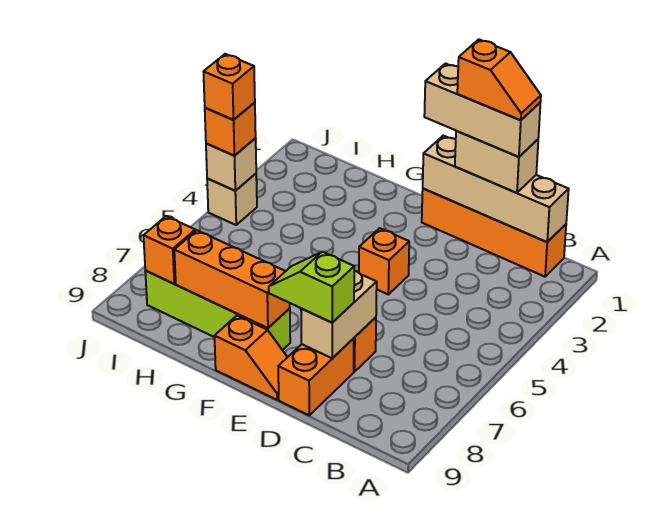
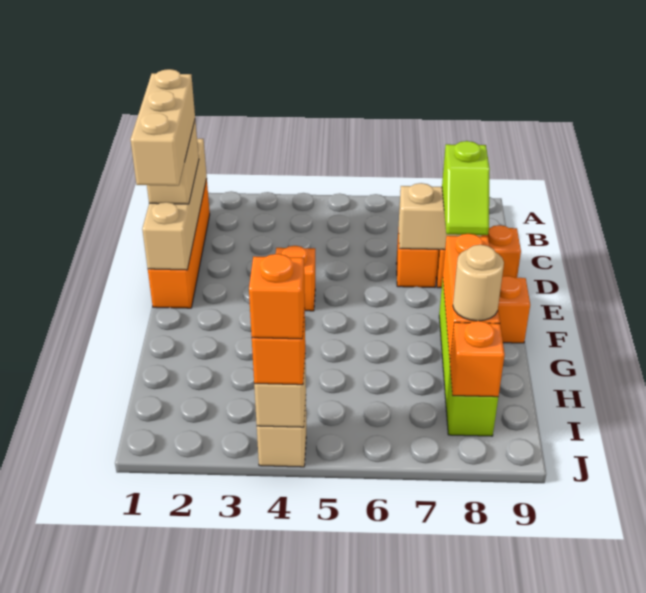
orange 1x2 slope [457,39,541,120] -> none
none -> tan 1x1 round brick [453,245,504,321]

